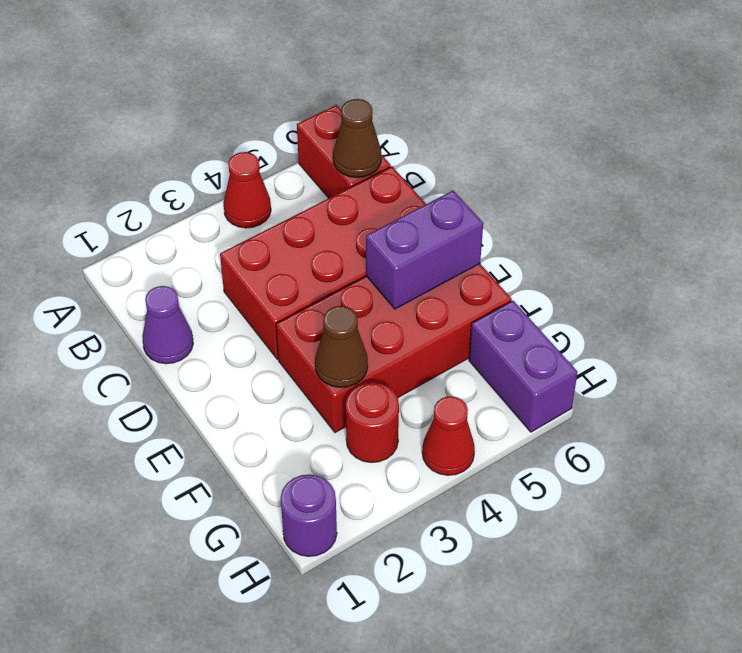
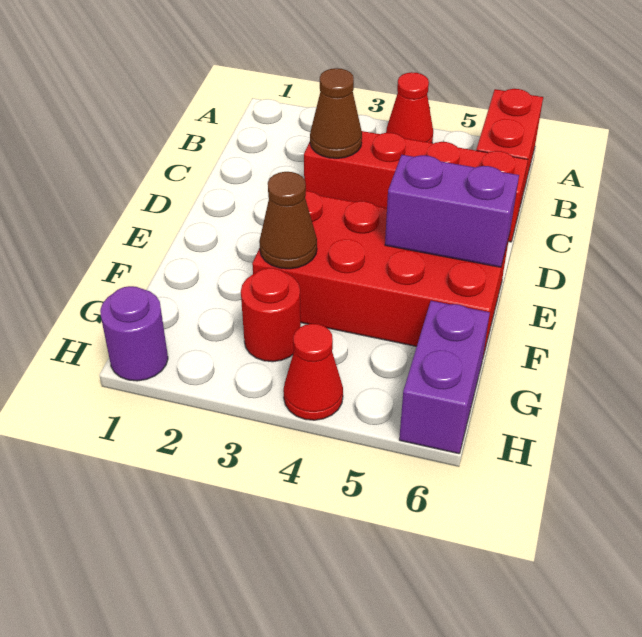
brown 1x1 cone [333,99,381,178] -> brown 1x1 cone moved to [310,68,362,158]
purple 1x1 cone [142,286,193,364] -> none
red 2x4 brick [220,167,426,359] -> red 1x4 brick [304,131,528,242]

